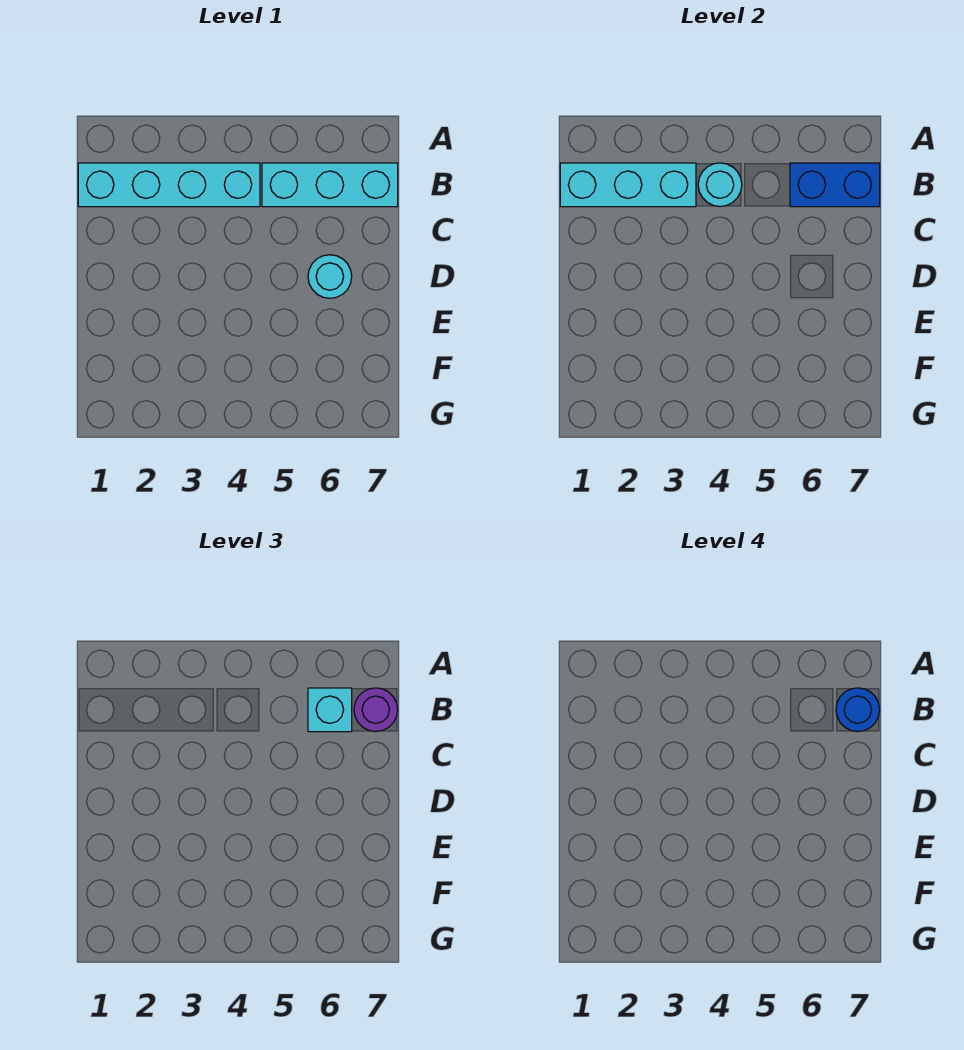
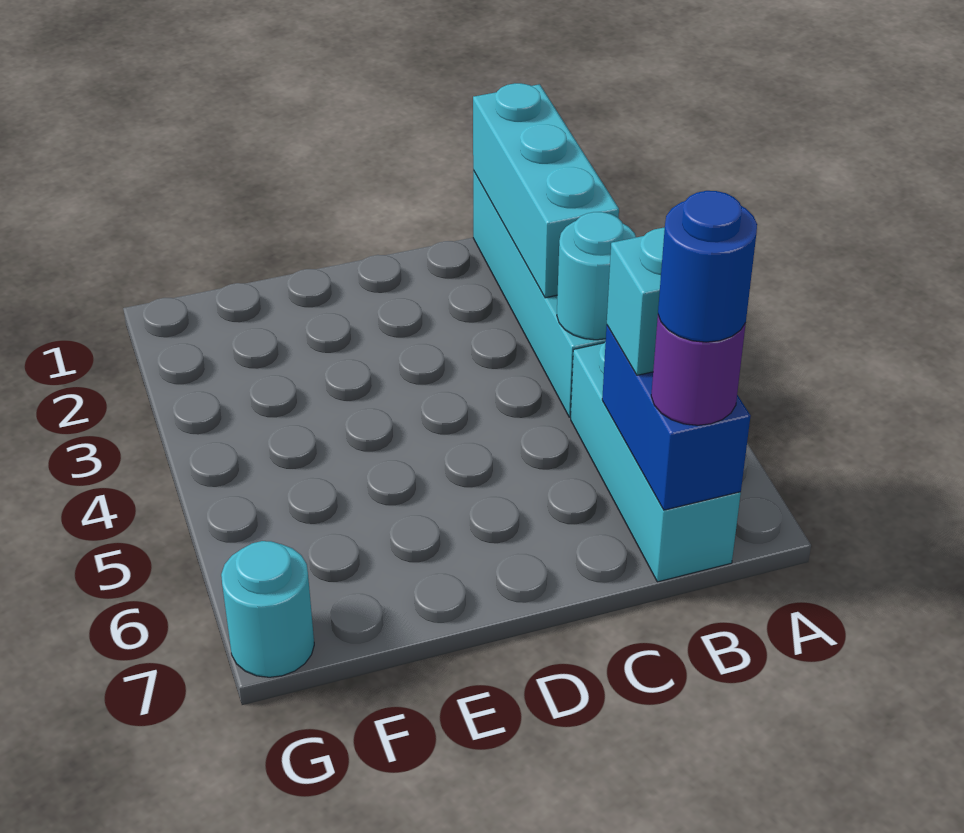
cyan 1x1 round brick [308,255,352,298] -> cyan 1x1 round brick moved to [221,541,314,677]

